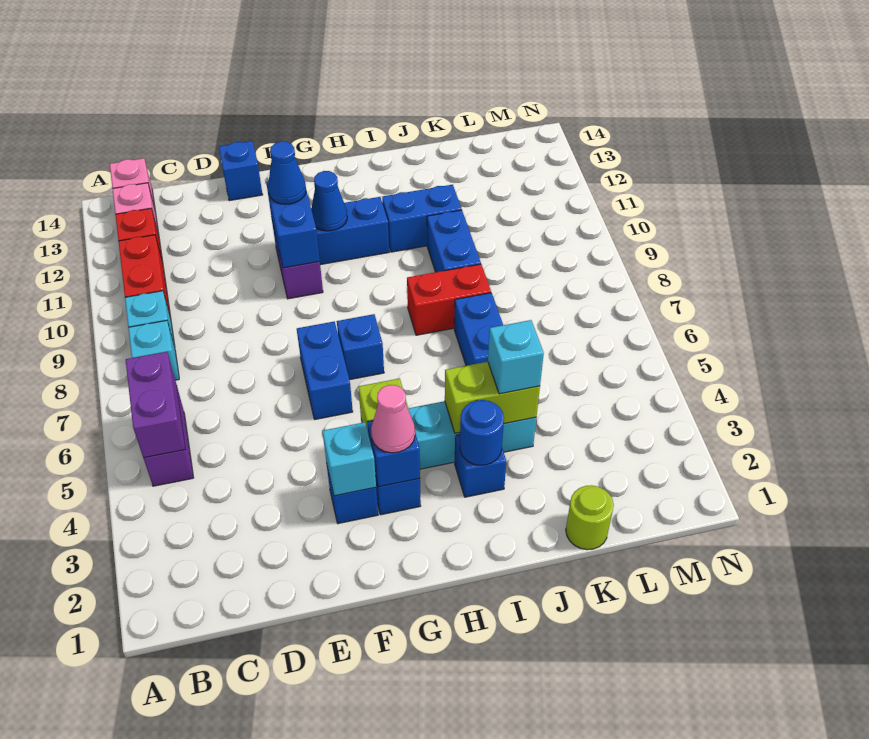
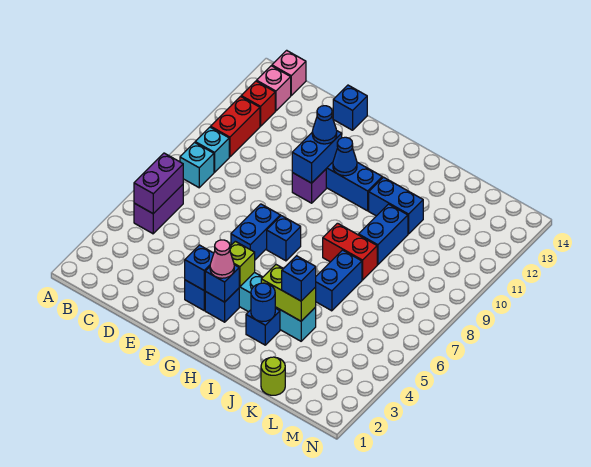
cyan 1x1 brick [323,422,376,496] -> blue 1x1 brick [185,245,214,290]
cyan 1x1 brick [488,320,544,394] -> blue 1x1 brick [282,256,316,301]

